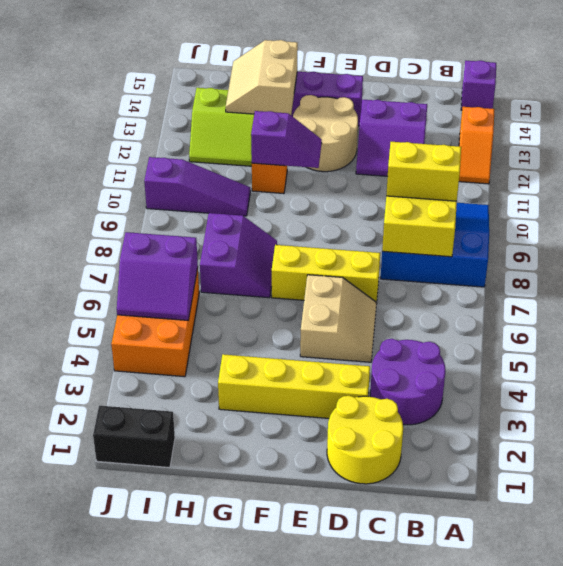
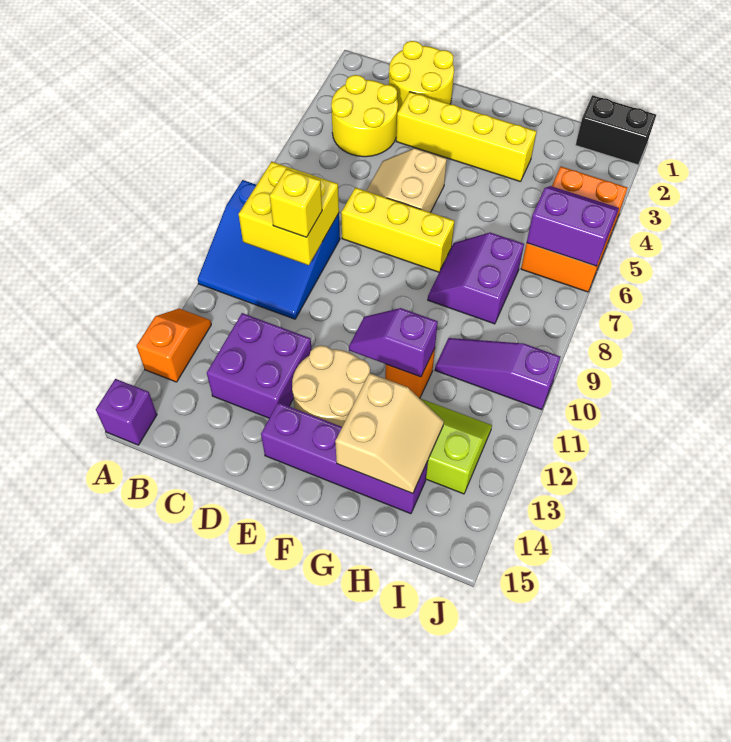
purple 2x2 round brick [370,339,445,425] -> yellow 2x2 round brick [331,75,398,157]
yellow 1x2 brick [386,142,461,201] -> yellow 1x1 brick [270,169,322,237]
purple 2x2 slope [356,100,427,176] -> purple 2x2 brick [207,313,312,418]

